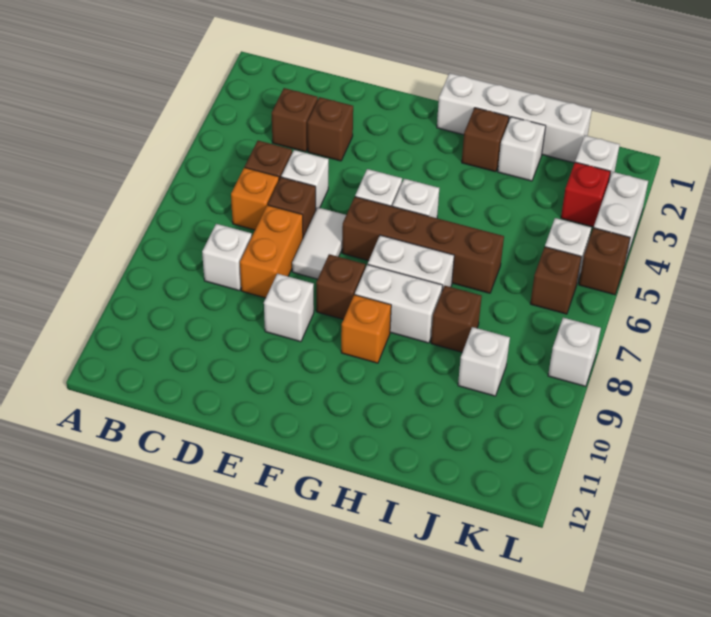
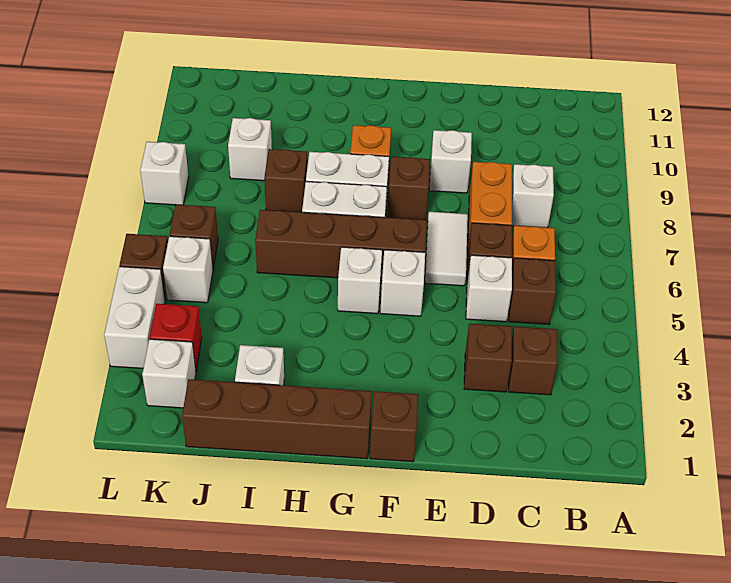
white 1x4 brick [437,73,592,163] -> brown 1x4 brick [182,379,372,459]
brown 1x1 brick [462,108,509,172] -> brown 1x1 brick moved to [370,391,418,462]

